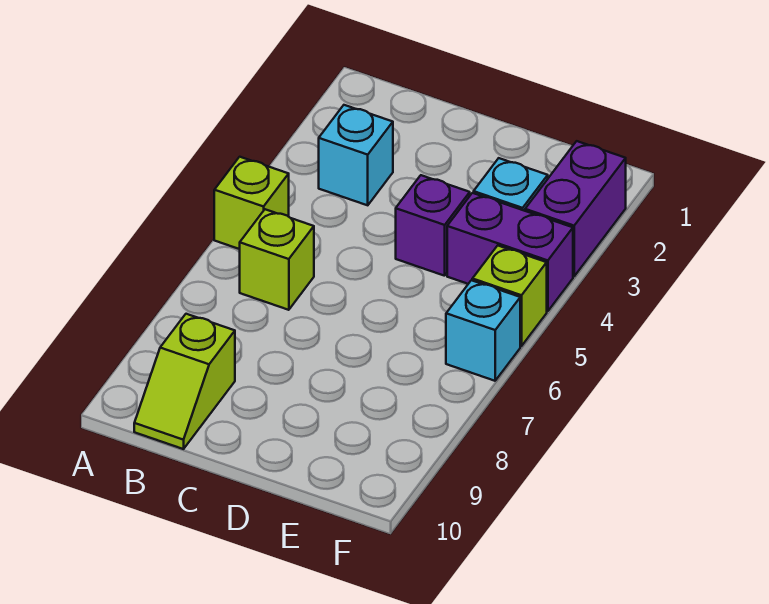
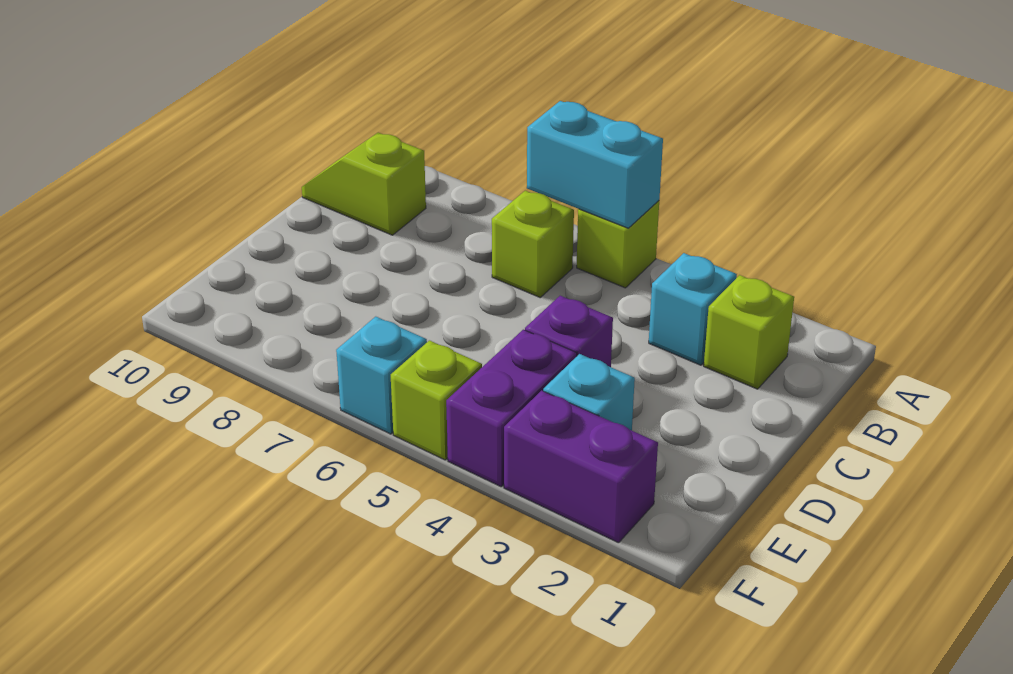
none -> cyan 1x2 brick [527,101,663,228]
none -> lime 1x1 brick [704,275,794,389]

